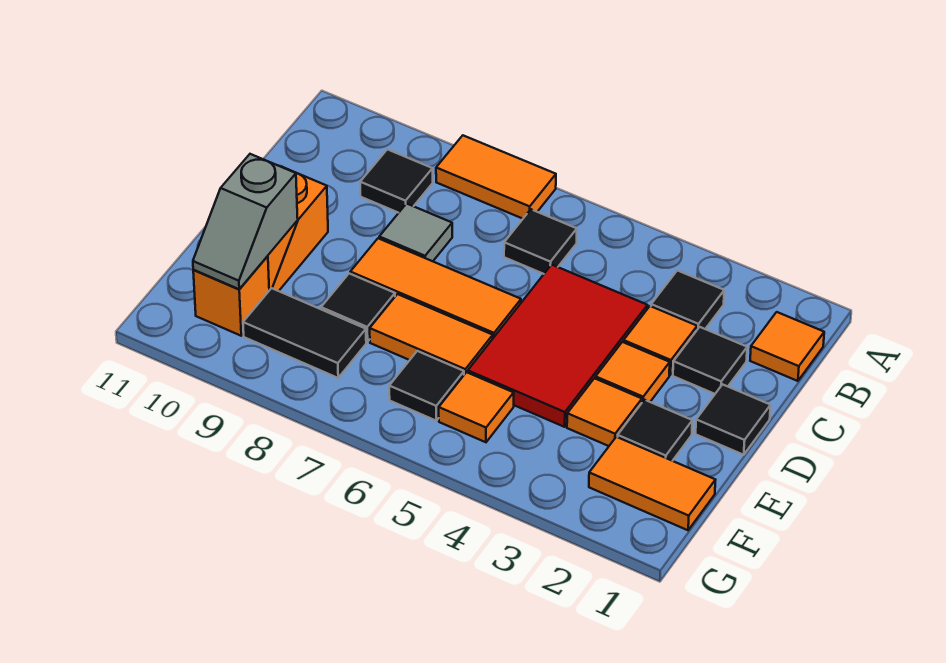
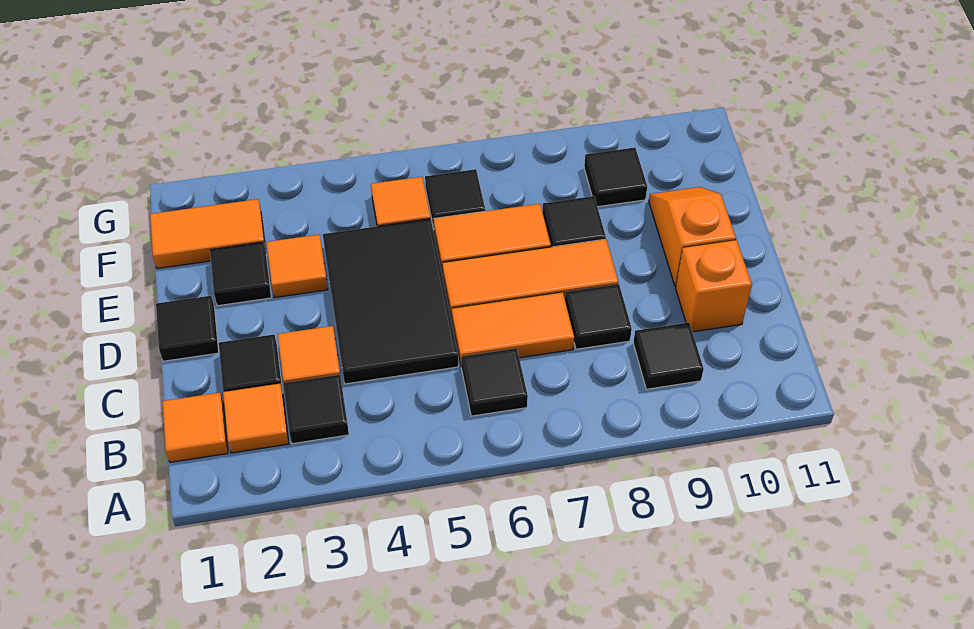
orange 1x2 tile [436,136,556,219] -> orange 1x2 tile moved to [452,292,574,367]
red 2x3 tile [468,265,648,427] -> black 2x3 tile [323,219,458,384]
grey 1x1 tile [379,204,452,261] -> black 1x1 tile [565,284,632,349]
orange 1x1 tile [596,342,670,402] -> orange 1x1 tile moved to [223,384,289,453]
grey 1x2 slope [193,154,298,289] -> none
black 1x2 tile [243,288,366,378] -> black 1x1 tile [584,148,647,207]
orange 1x1 brick [193,256,269,336] -> orange 1x1 brick moved to [676,240,752,332]

